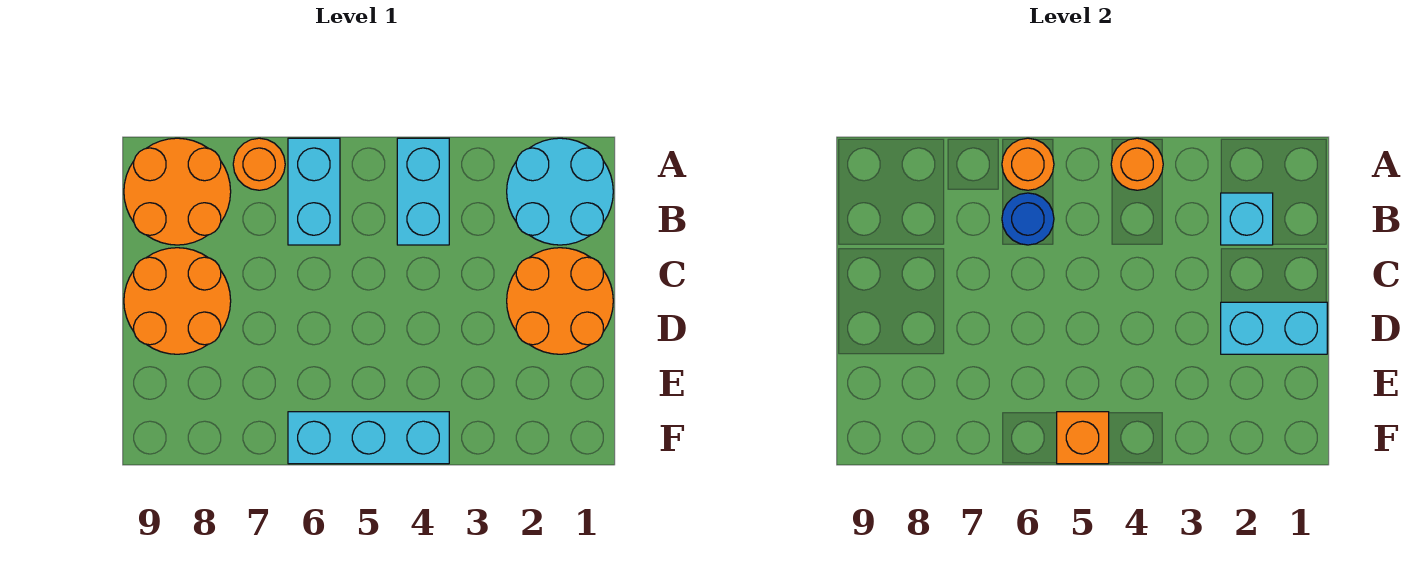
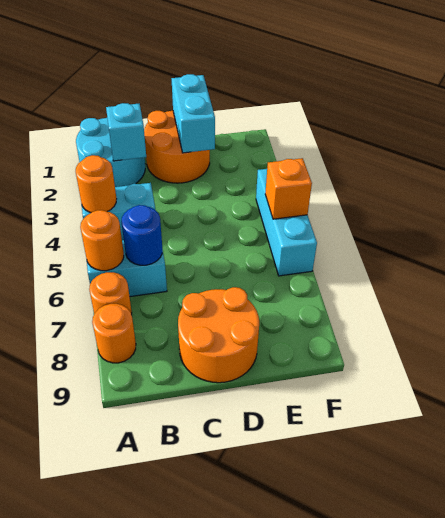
orange 2x2 round brick [124,138,231,245] -> orange 1x1 round brick [92,304,136,363]

